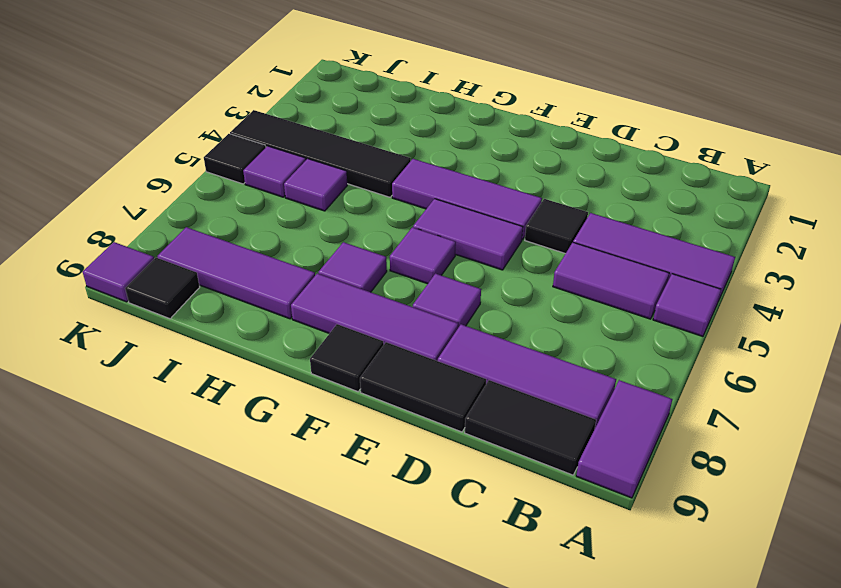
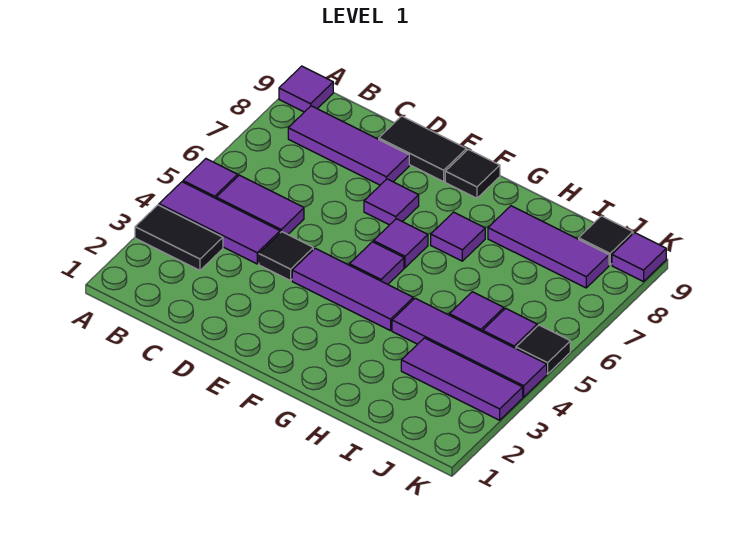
purple 1x2 tile [576,380,672,498] -> purple 1x1 tile [279,66,333,112]
black 1x2 tile [465,380,596,475] -> black 1x2 tile moved to [135,205,223,270]
purple 1x2 tile [413,199,523,270] -> purple 1x1 tile [349,242,404,284]
purple 1x3 tile [291,273,458,361] -> purple 1x3 tile moved to [401,338,523,420]
black 1x4 tile [230,110,411,197] -> purple 1x4 tile [392,298,547,397]

